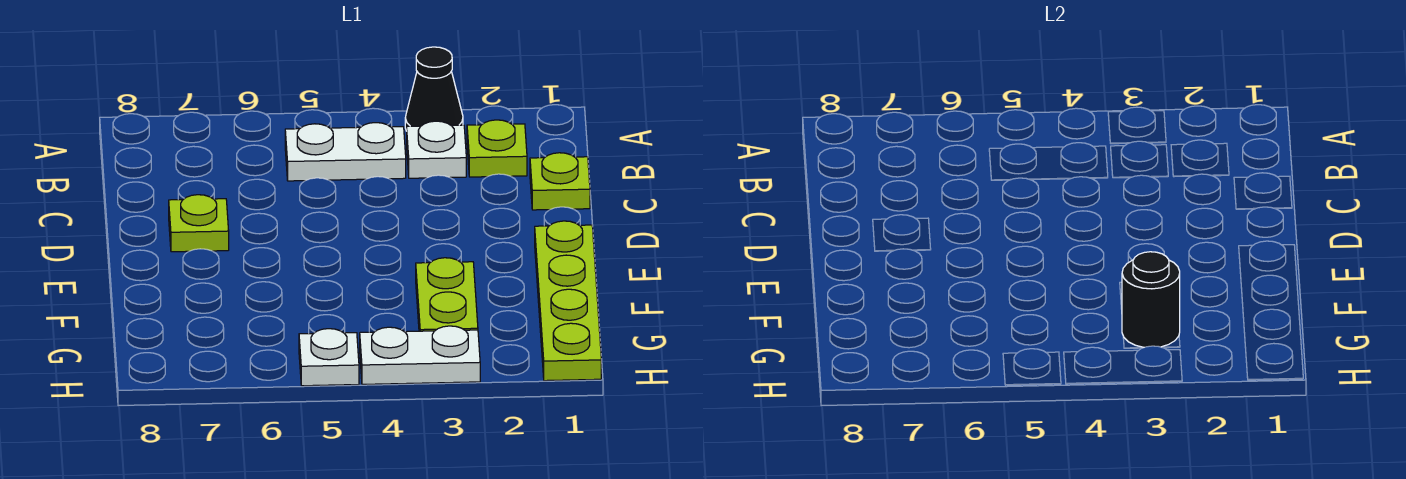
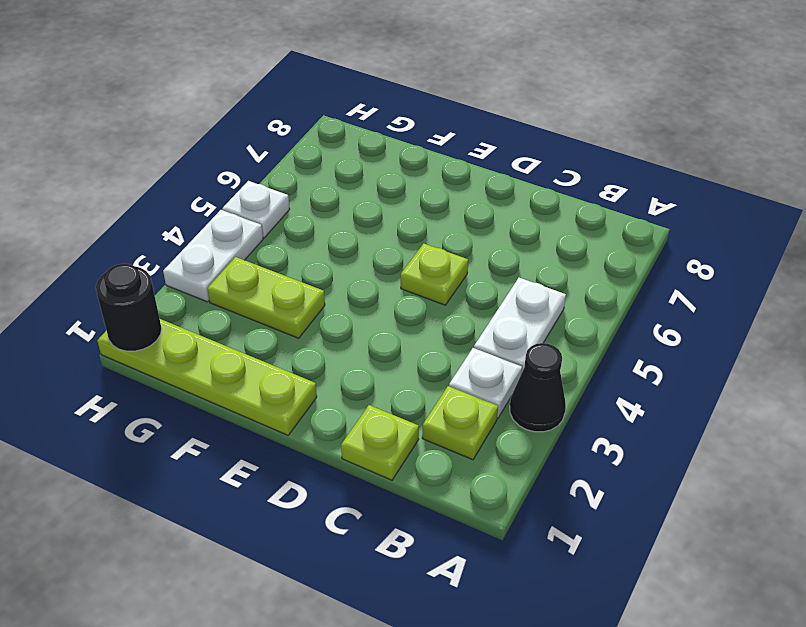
lime 1x1 plate [169,195,229,252] -> lime 1x1 plate moved to [401,244,468,305]
black 1x1 round brick [1122,252,1180,347] -> black 1x1 round brick moved to [96,264,162,351]

